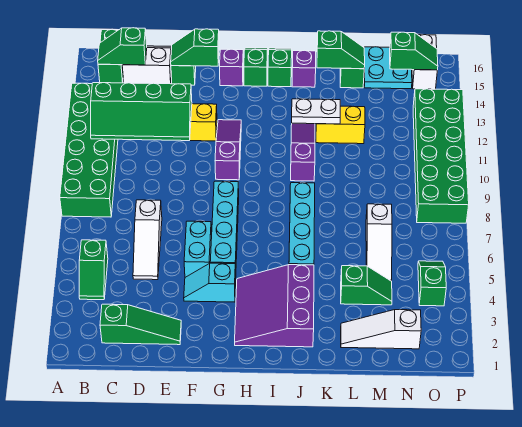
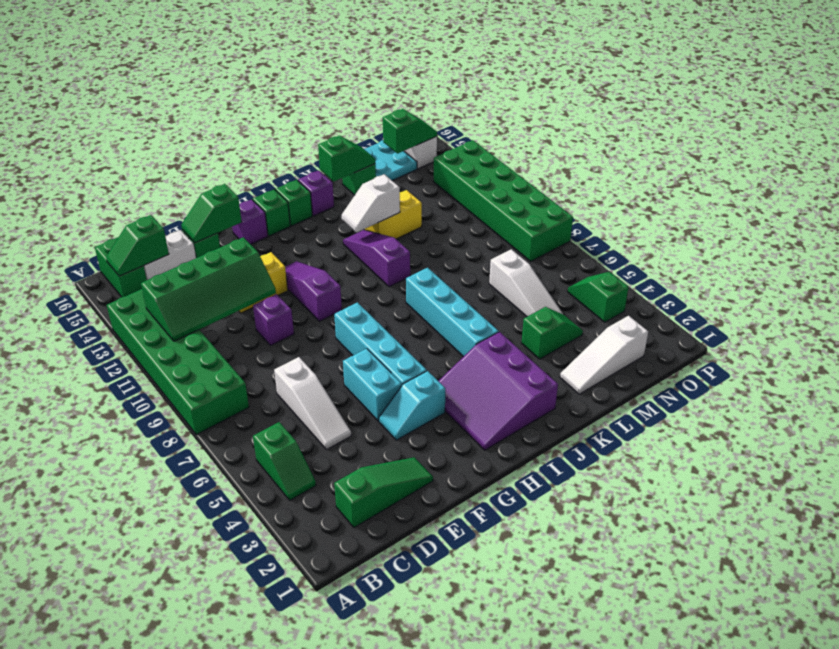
none -> purple 1x1 brick [253,294,294,345]
white 1x2 plate [292,99,340,124] -> white 1x2 slope [342,174,400,233]

